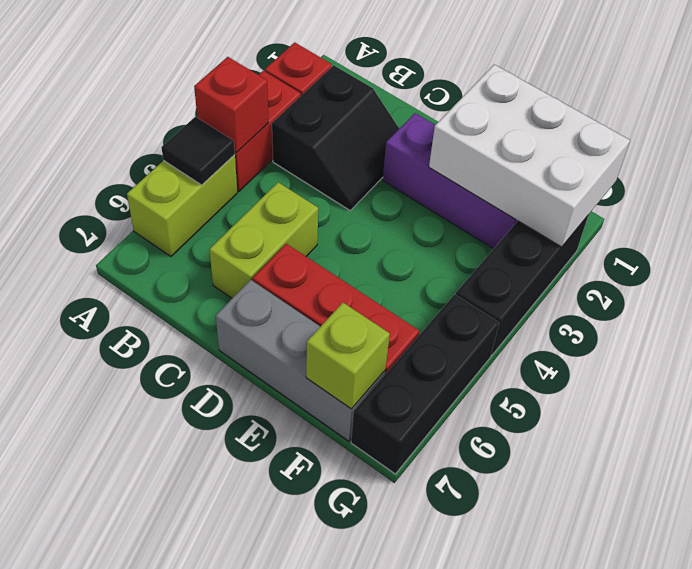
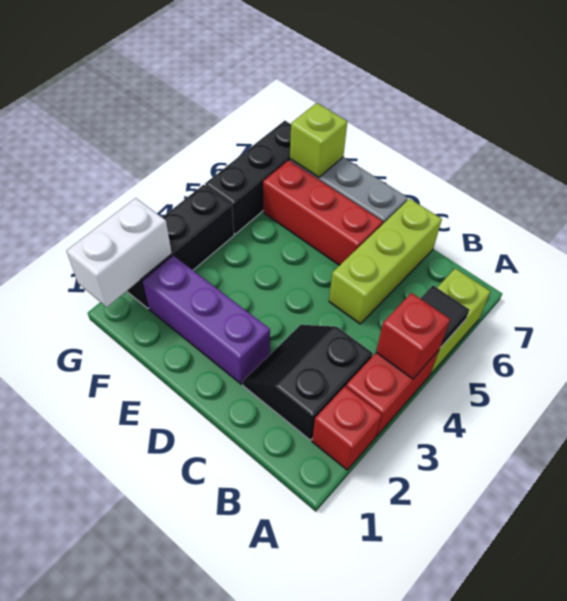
lime 1x2 brick [209,182,318,298] -> lime 1x3 brick [329,199,442,324]
white 2x3 brick [429,64,630,247] -> white 1x2 brick [67,198,172,307]

